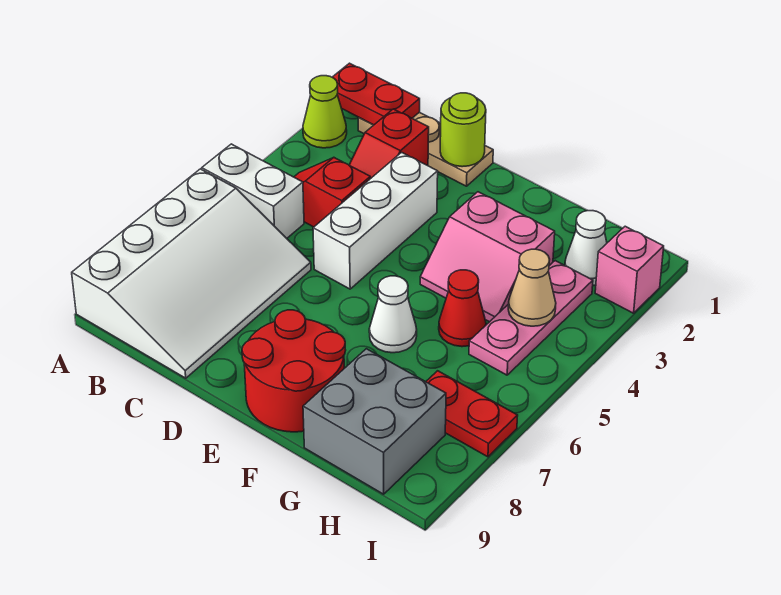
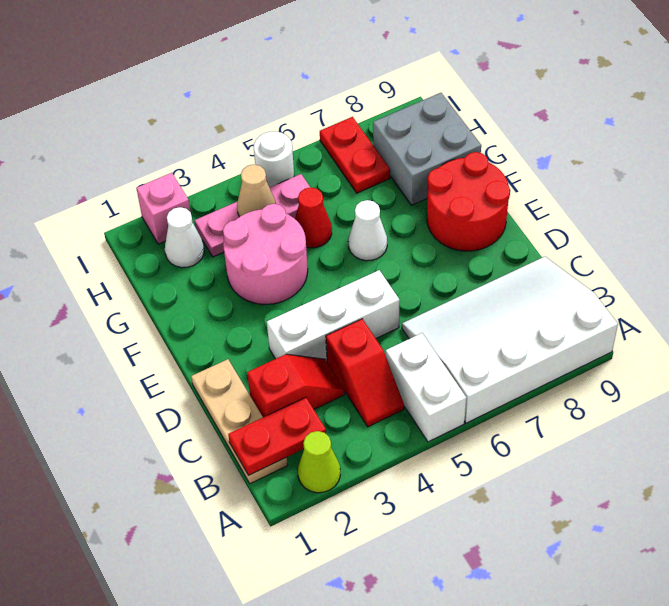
red 1x2 plate [332,63,420,125] -> red 1x2 plate turned to [228,397,326,475]
lime 1x1 round brick [440,93,486,167] -> none
pink 2x2 slope [420,192,555,322] -> pink 2x2 round brick [223,204,308,304]
none -> white 1x1 round brick [254,131,294,188]

